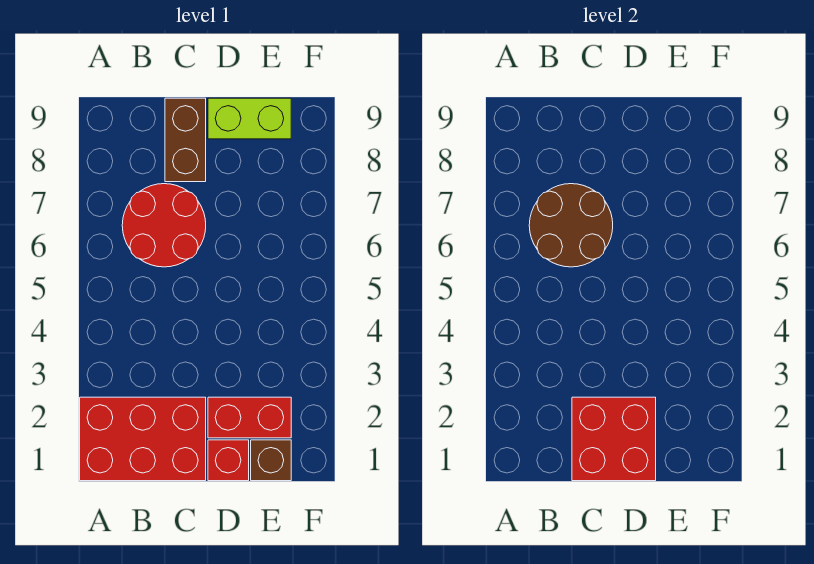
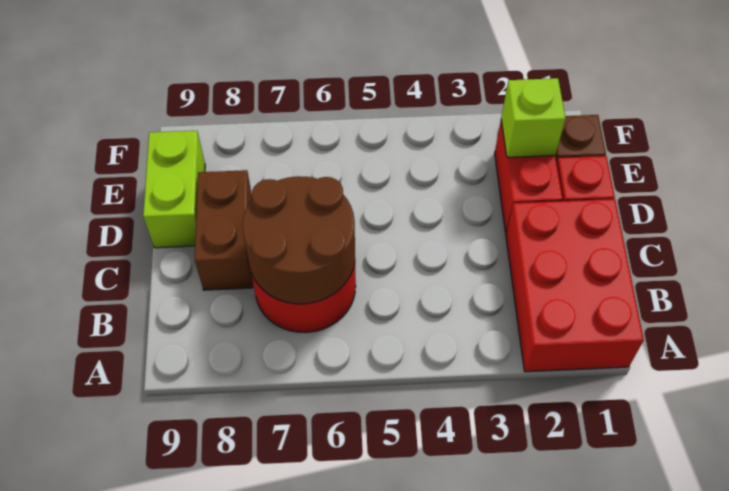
red 2x2 brick [572,397,656,481] -> none
brown 1x2 brick [165,98,206,182] -> brown 1x2 brick turned to [195,170,253,290]
none -> lime 1x1 brick [501,78,566,157]

